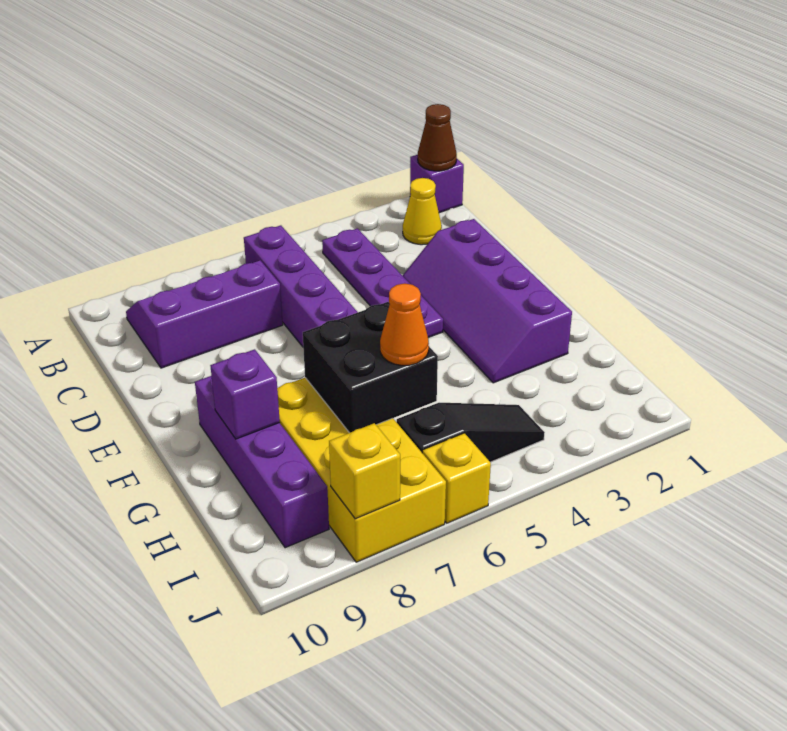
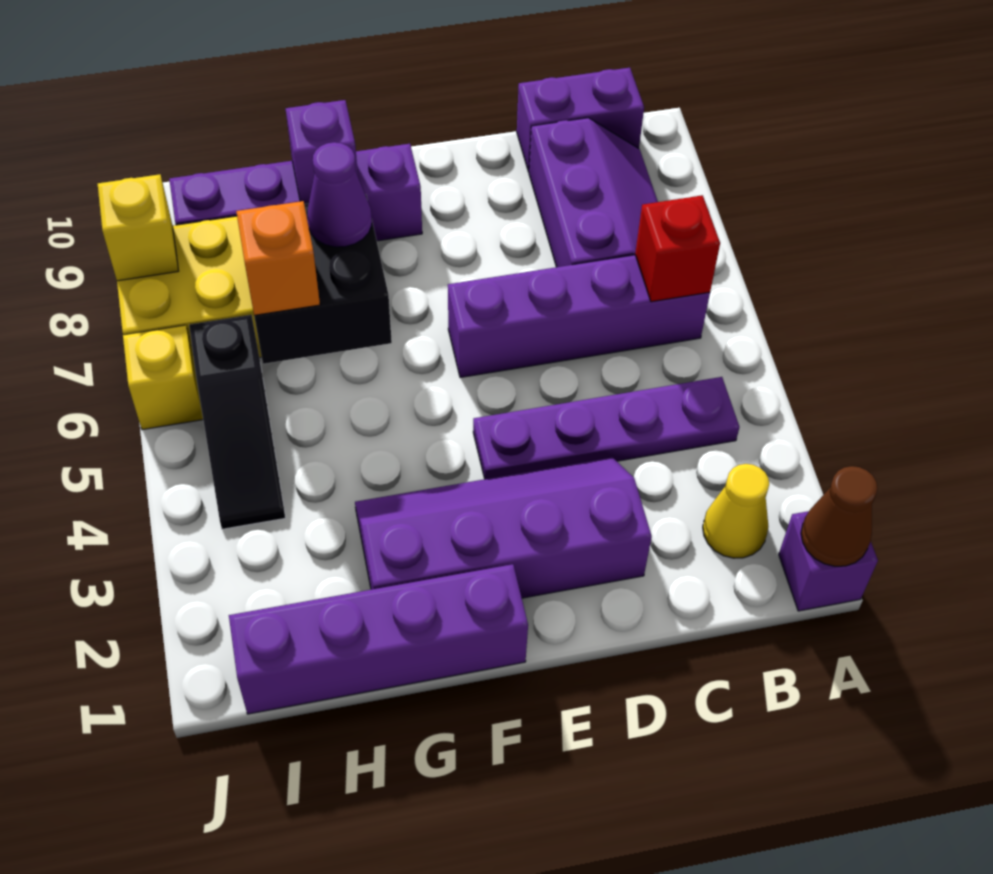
none -> red 1x1 brick [635,195,720,302]
none -> purple 1x2 brick [517,68,644,172]
none -> purple 1x4 brick [229,564,528,714]
none -> purple 1x1 cone [307,142,372,247]
orange 1x1 cone [380,283,429,365] -> orange 1x1 brick [236,201,320,315]

